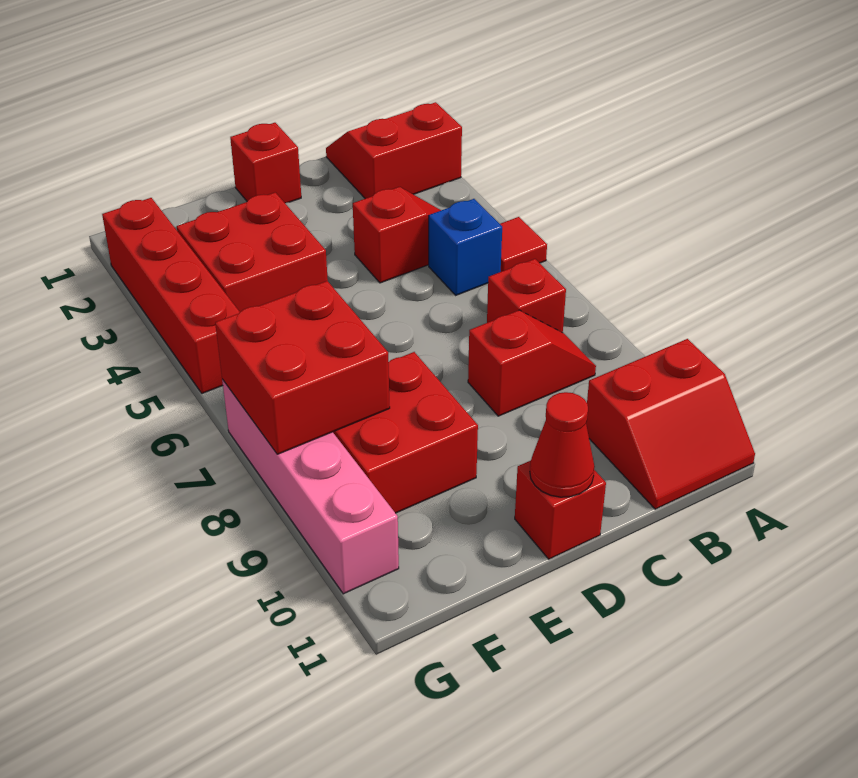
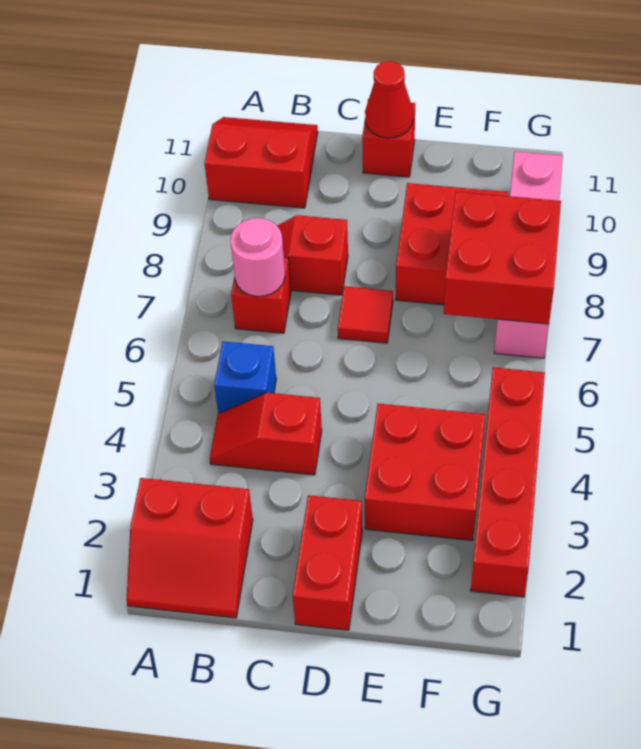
red 1x1 tile [500,217,547,272] -> red 1x1 tile moved to [338,286,393,343]
none -> pink 1x1 round brick [231,218,285,296]
red 1x1 brick [230,123,301,203] -> red 1x2 brick [293,495,362,630]

